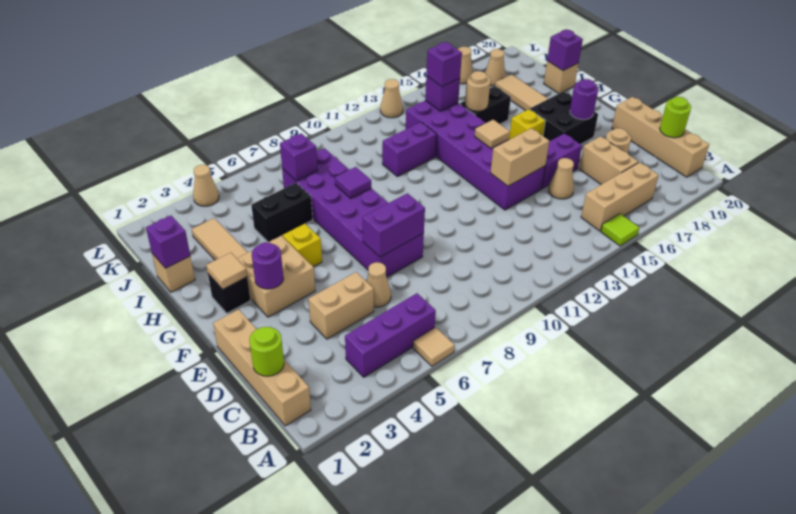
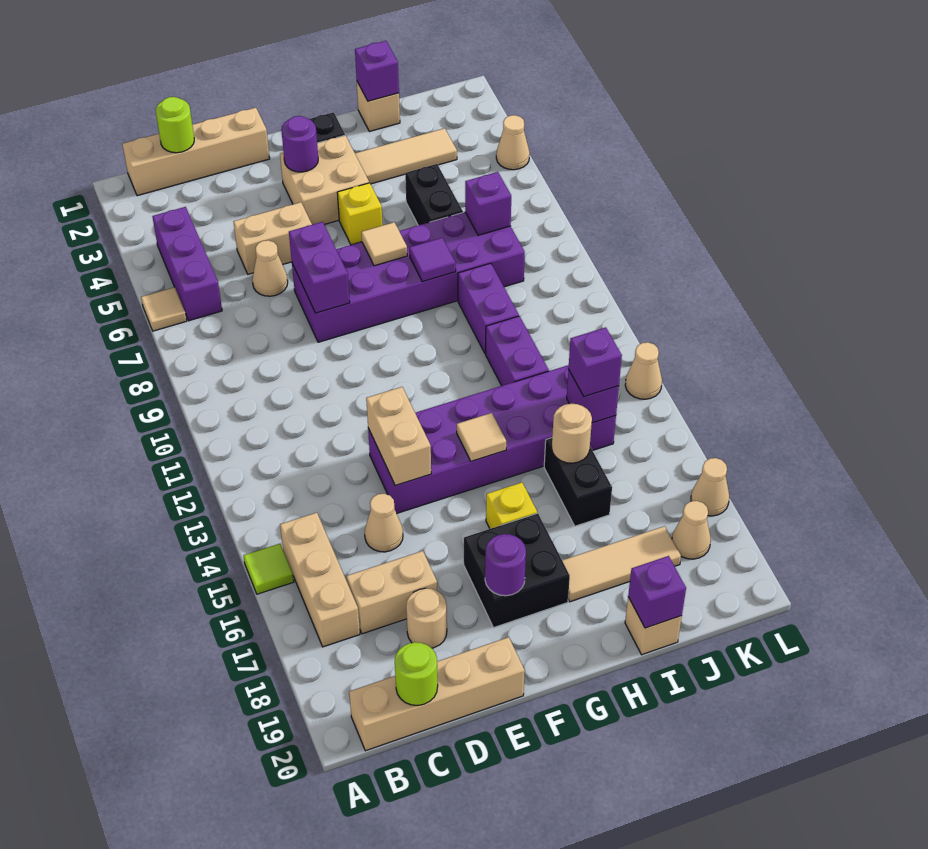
tan 1x2 brick [309,272,374,339] -> tan 1x2 brick turned to [234,202,312,274]
purple 1x2 brick [542,133,582,189] -> purple 1x2 brick moved to [458,263,519,354]
tan 1x1 tile [206,253,247,289] -> tan 1x1 tile moved to [361,222,407,266]

